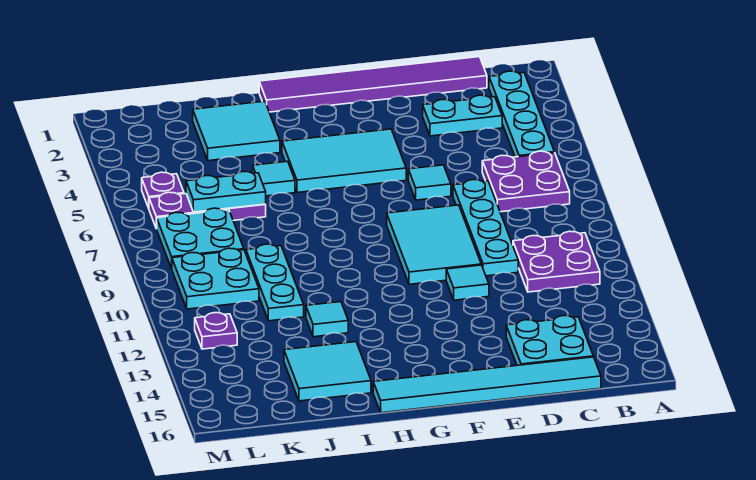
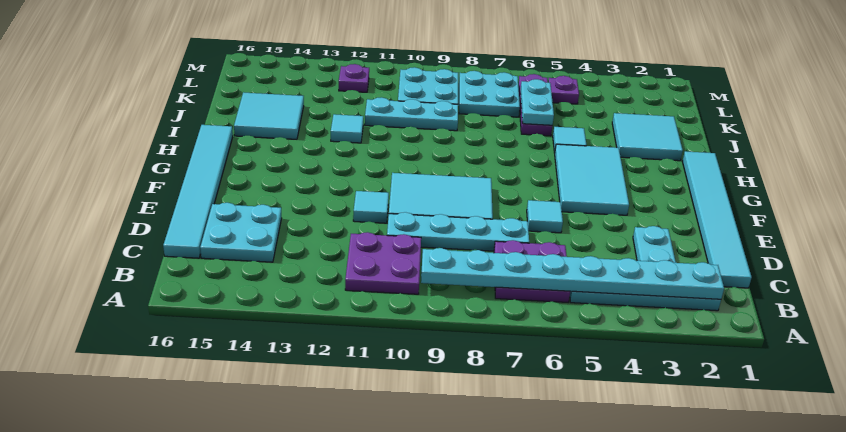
none -> cyan 1x8 plate [421,248,724,299]
purple 1x6 tile [259,57,487,112] -> cyan 1x6 tile [682,151,752,288]

